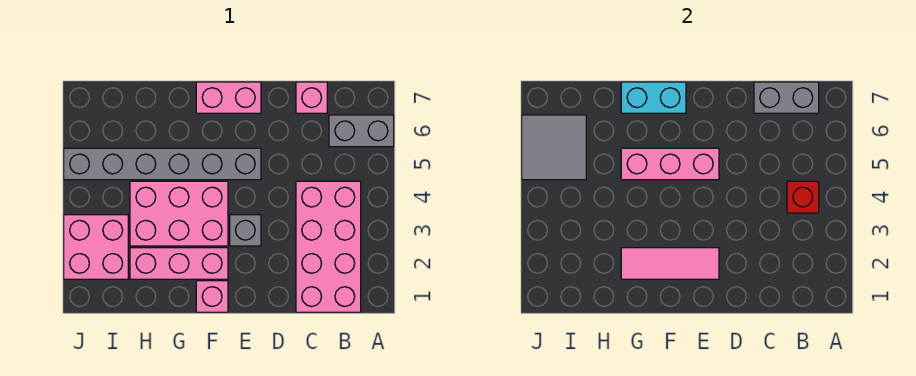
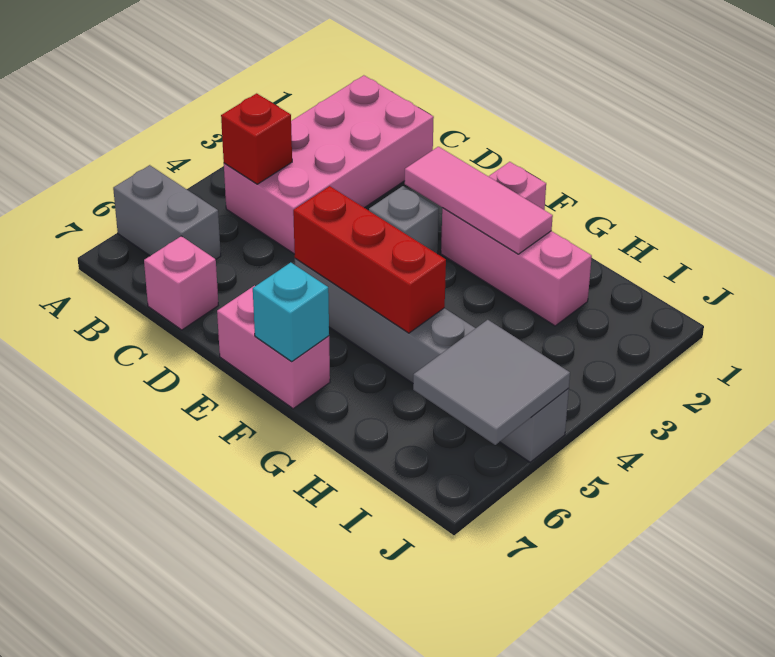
grey 1x2 brick [754,82,819,113] -> none
pink 1x3 brick [621,148,719,180] -> red 1x3 brick [293,186,446,333]
pink 2x3 brick [130,181,228,246] -> none
cyan 1x2 brick [621,82,686,113] -> cyan 1x1 brick [253,262,329,361]
pink 2x2 brick [64,215,128,279] -> none

